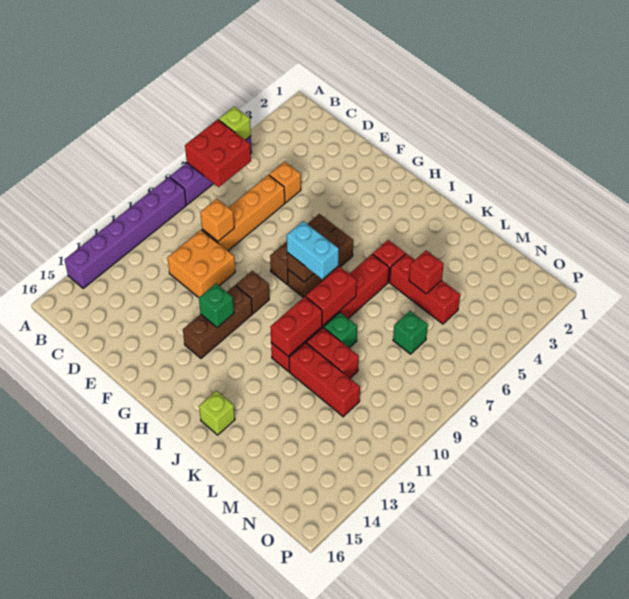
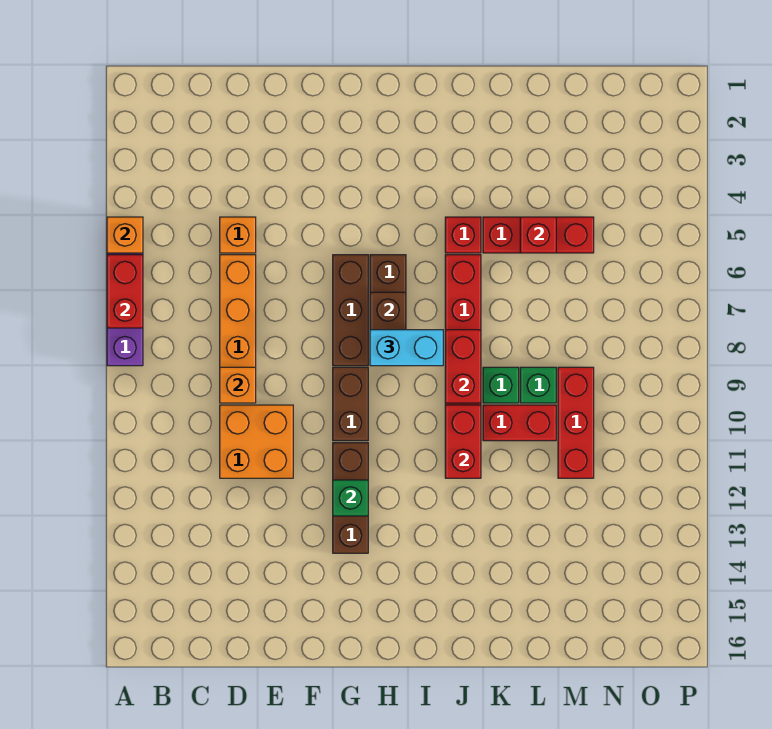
lime 1x1 brick [219,106,251,140] -> orange 1x1 brick [107,217,143,253]
red 2x2 brick [185,120,251,187] -> red 1x2 brick [107,255,143,328]
purple 1x6 brick [64,177,186,289] -> none
brown 1x1 brick [236,271,269,313] -> brown 1x2 brick [333,367,368,441]
lime 1x1 brick [199,391,235,435] -> none
red 1x3 brick [289,343,360,417] -> red 1x3 brick turned to [558,367,594,478]
green 1x1 brick [393,311,428,354] -> green 1x1 brick moved to [520,367,556,403]

